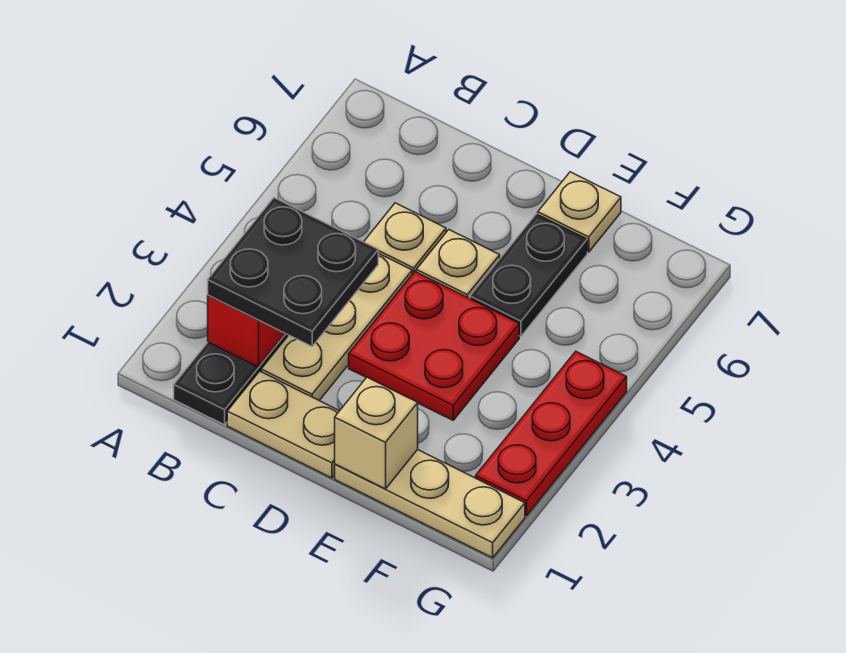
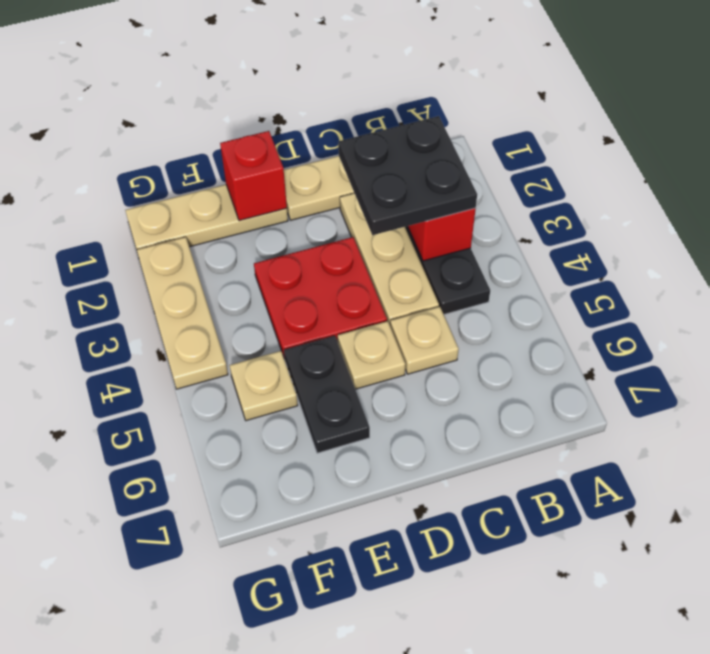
tan 1x1 brick [335,377,418,489] -> red 1x1 brick [220,131,287,221]
tan 1x1 plate [538,172,621,252] -> tan 1x1 plate moved to [229,351,298,421]
red 1x3 plate [476,351,627,516] -> tan 1x3 plate [137,237,228,389]

